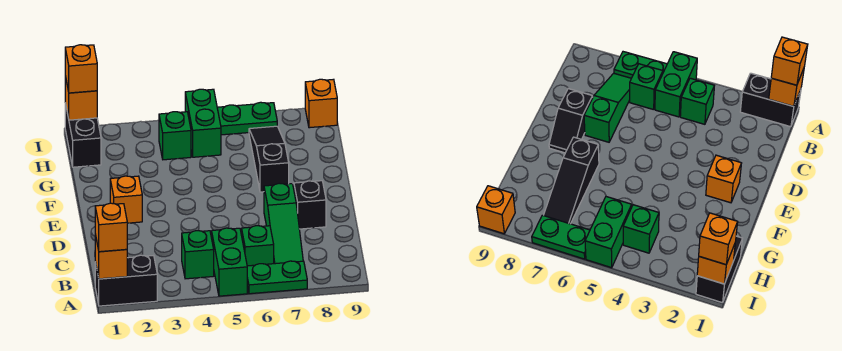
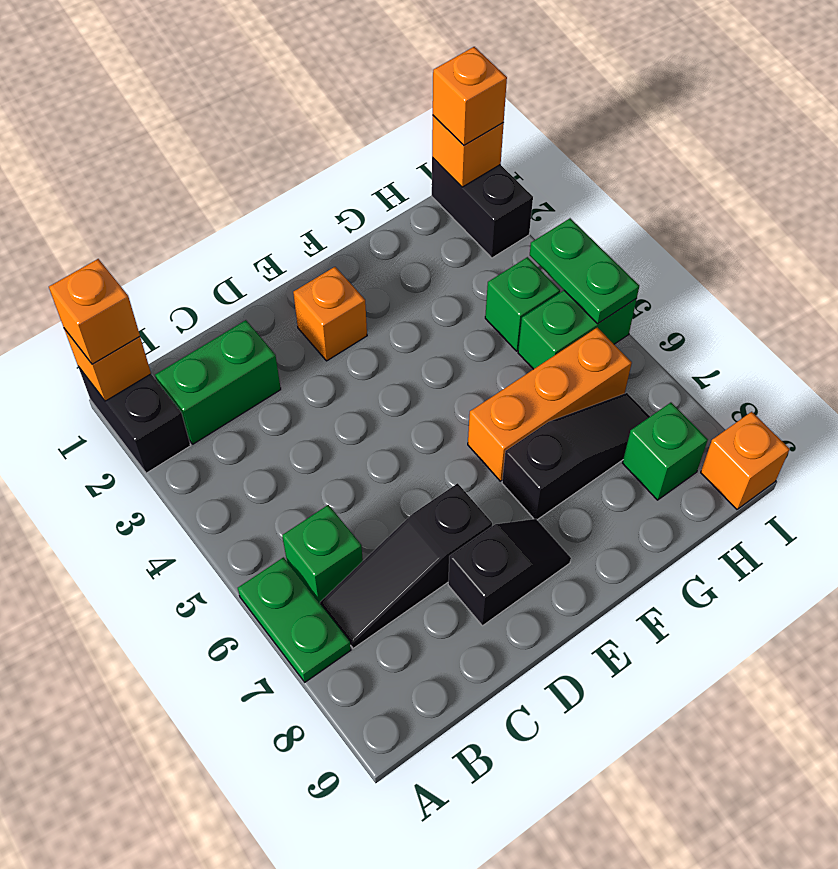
green 1x2 brick [212,228,247,296] -> green 1x2 brick moved to [155,320,281,444]
green 1x1 brick [182,231,214,279] -> green 1x1 brick moved to [623,403,708,500]
green 1x3 slope [264,183,303,264] -> black 1x3 slope [320,483,492,649]
none -> orange 1x3 brick [468,328,632,481]
black 1x2 brick [65,103,101,167] -> black 1x2 brick turned to [432,157,533,258]
green 1x2 plate [217,102,277,135] -> green 1x2 plate moved to [530,218,639,324]

